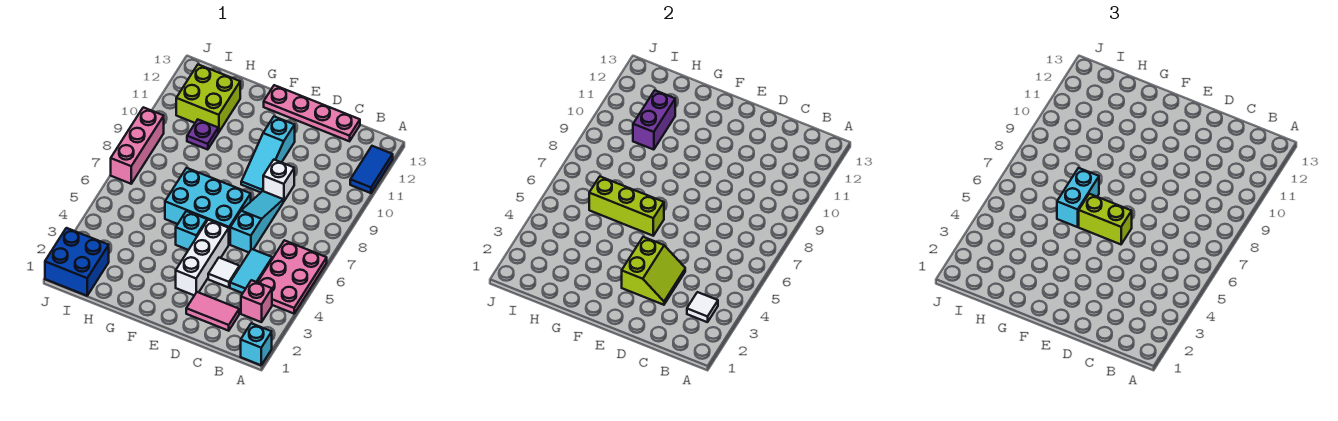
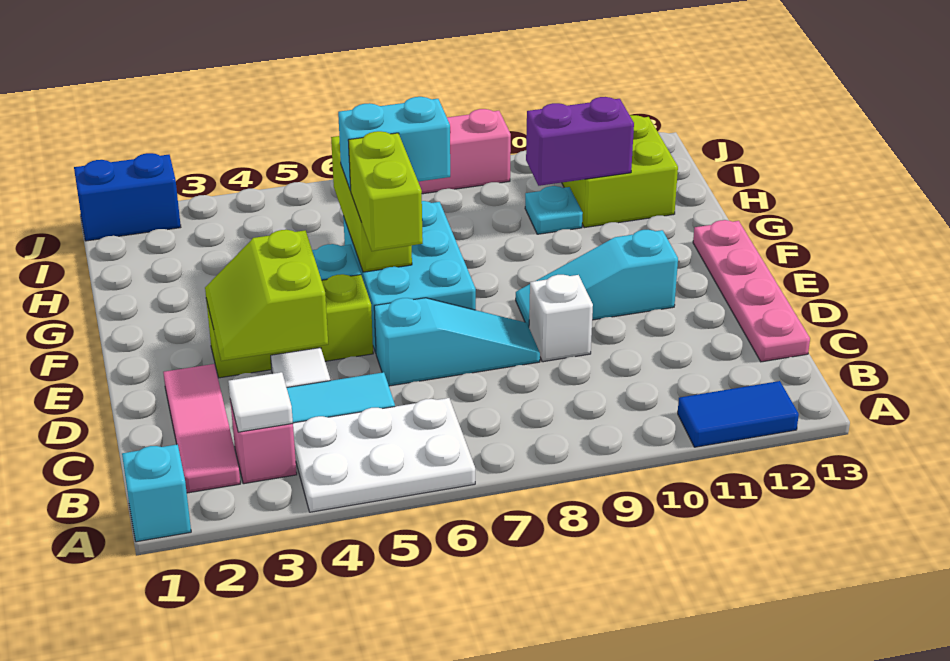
pink 2x3 plate [258,240,327,314] -> white 2x3 plate [293,398,475,512]
pink 1x2 tile [186,292,239,331] -> pink 1x3 tile [163,364,240,493]
lime 2x2 slope [622,237,685,305] -> lime 2x2 slope turned to [205,230,328,361]
white 1x3 brick [176,220,229,295] -> lime 1x3 brick [206,274,373,378]
purple 1x1 plate [187,120,218,150] -> cyan 1x1 plate [525,186,583,234]
blue 2x2 brick [45,228,109,296] -> blue 1x2 brick [74,153,181,241]

